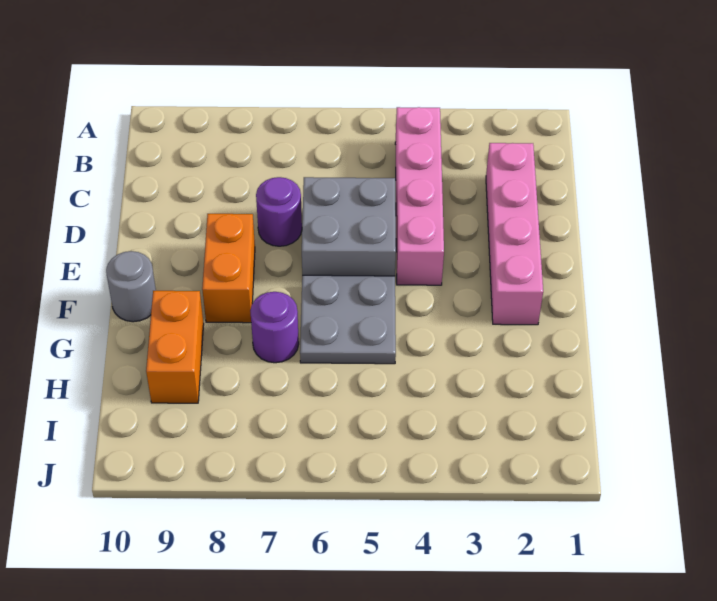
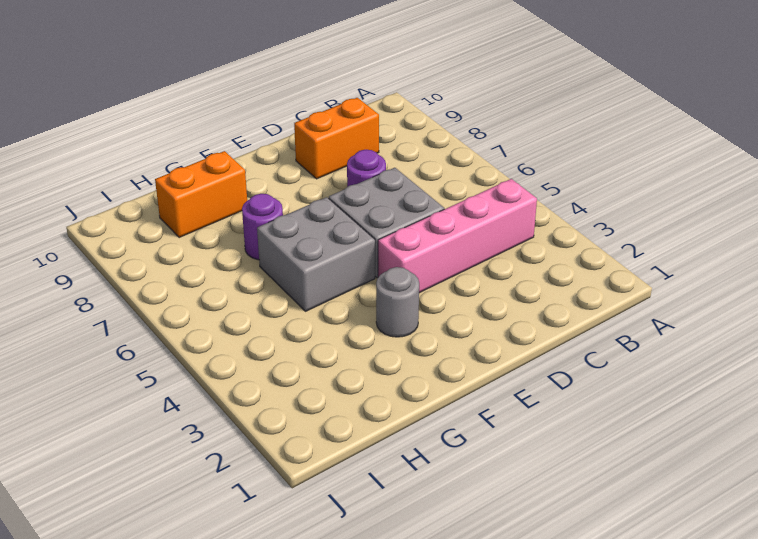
pink 1x4 brick [486,143,543,325] -> none
orange 1x2 brick [202,214,255,323] -> orange 1x2 brick moved to [294,98,379,179]
grey 2x2 plate [300,275,396,364] -> grey 2x2 brick [257,197,375,311]
grey 1x1 round brick [106,251,156,322] -> grey 1x1 round brick moved to [376,267,419,337]

